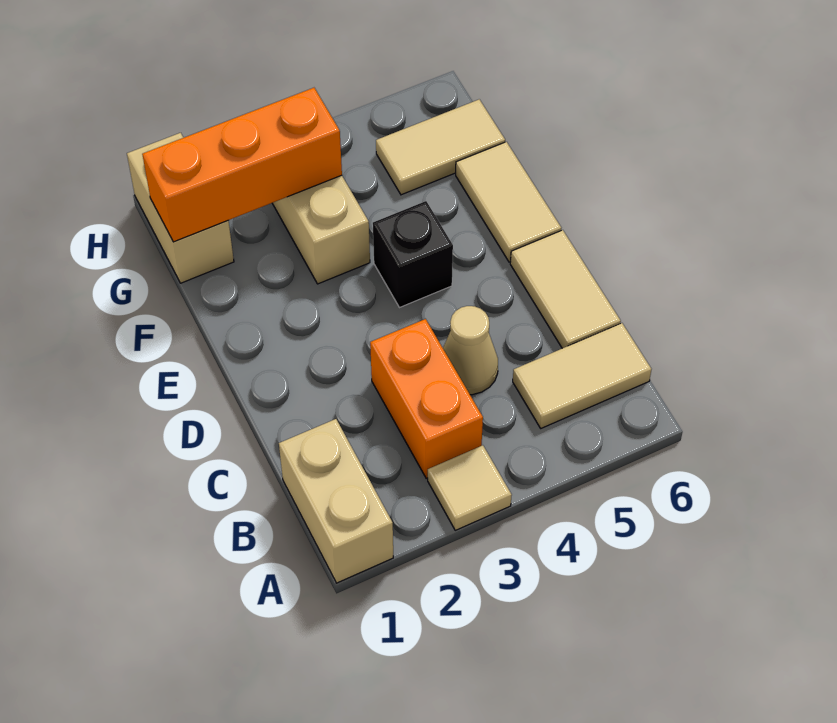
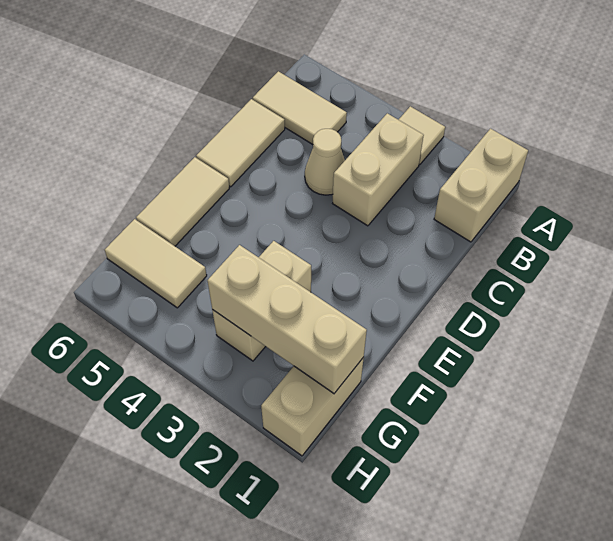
orange 1x2 brick [370,319,483,478] -> tan 1x2 brick [333,113,424,226]
black 1x1 brick [373,201,453,308] -> none
orange 1x3 brick [142,88,342,242] -> tan 1x3 brick [207,245,367,393]

